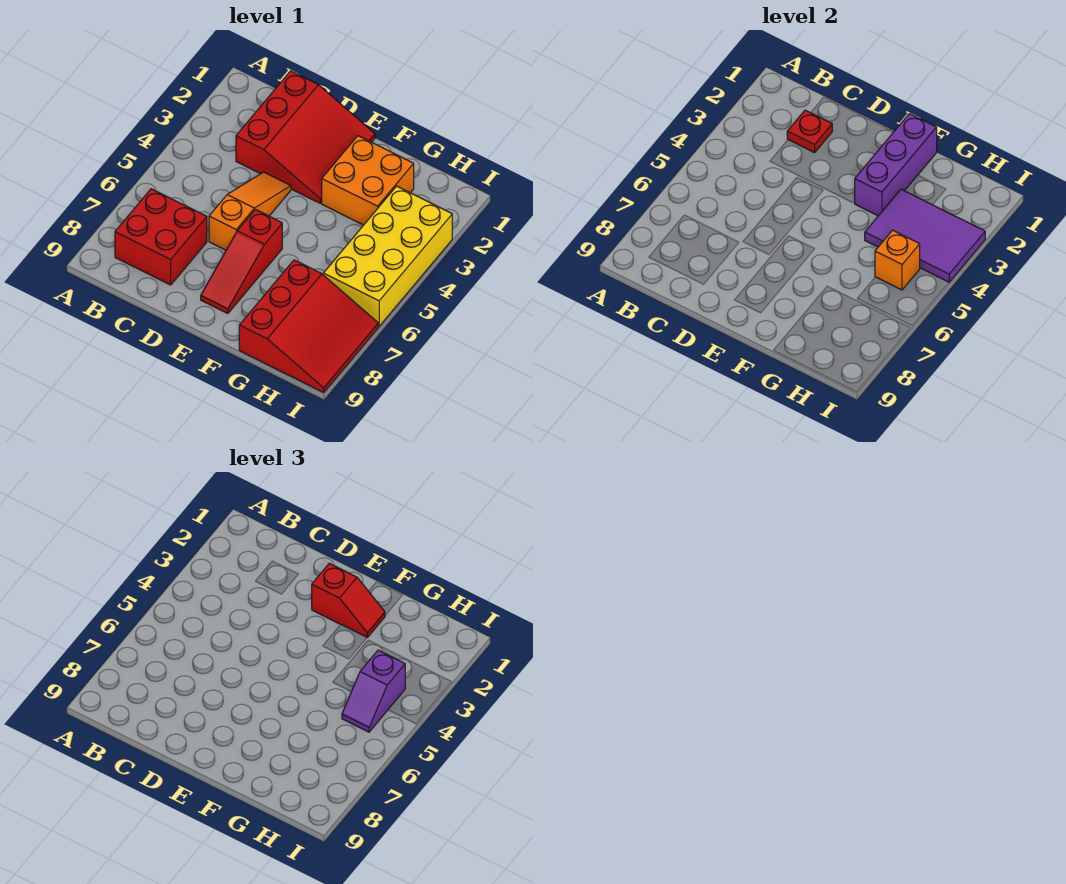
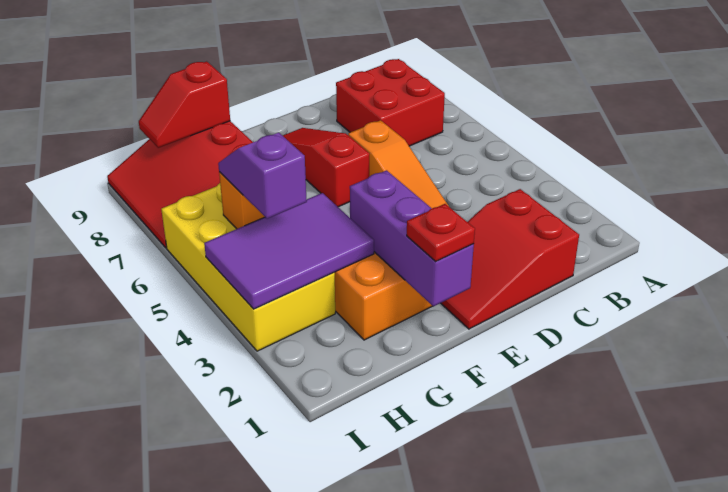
red 3x3 slope [236,71,375,203] -> red 2x3 slope [441,189,579,329]
red 1x1 plate [787,110,832,153] -> red 1x1 plate moved to [407,204,475,262]
red 1x2 slope [312,563,385,637] -> red 1x2 slope moved to [139,61,230,148]

